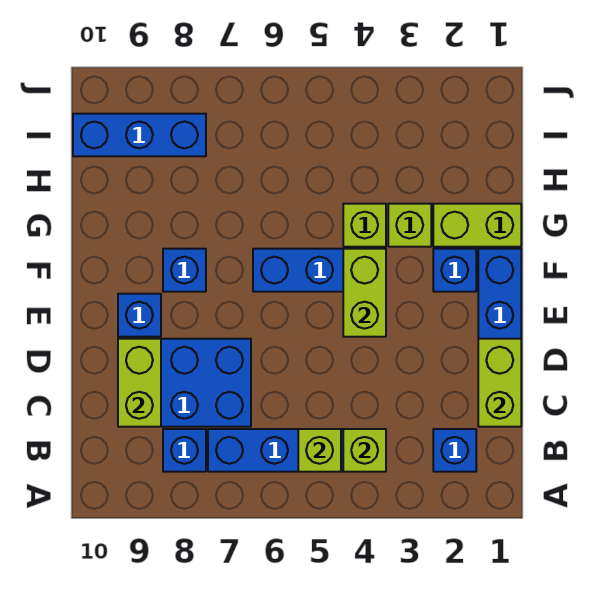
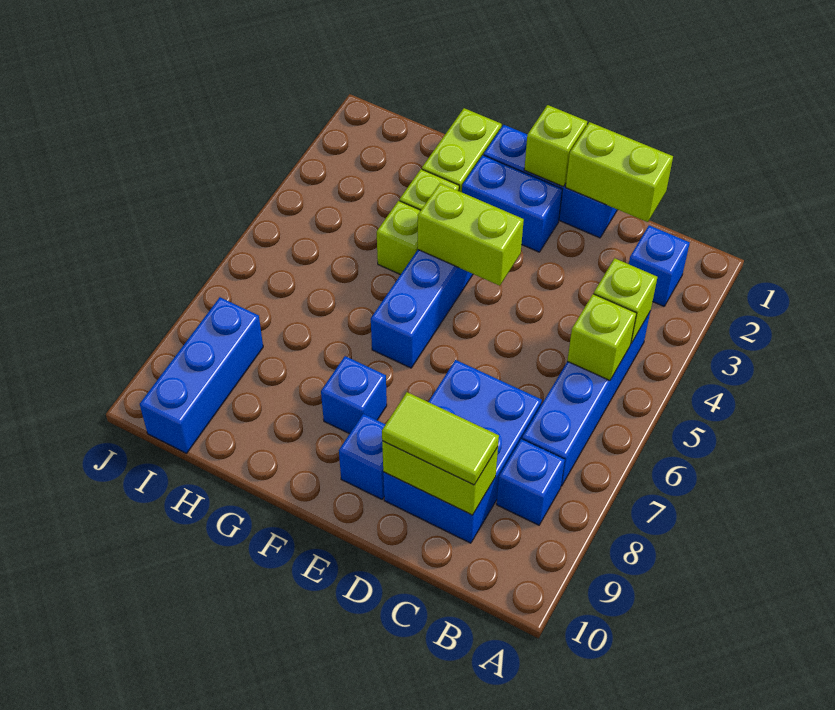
none -> lime 1x2 tile [382,392,499,485]
none -> lime 1x1 brick [524,105,587,187]
blue 1x1 brick [433,249,476,292] -> blue 1x2 brick [462,155,562,252]

